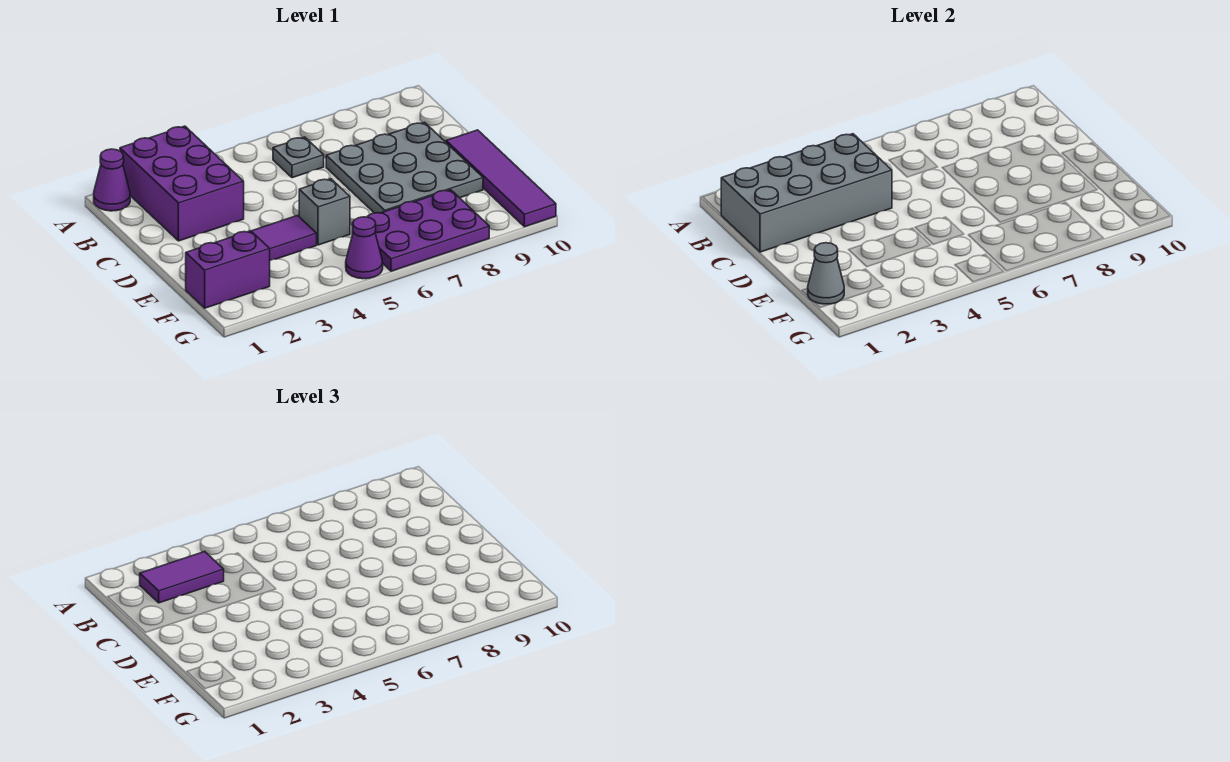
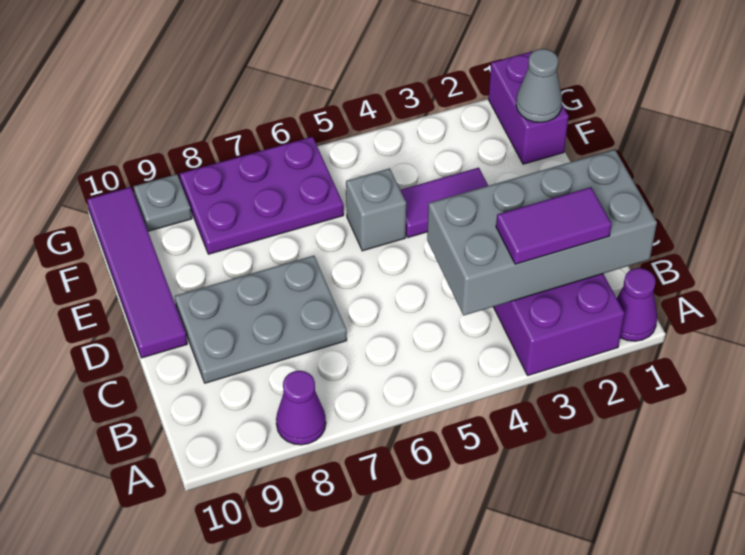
grey 1x1 plate [273,137,324,178] -> grey 1x1 plate moved to [133,174,192,231]
grey 3x3 plate [326,122,483,213] -> grey 2x3 plate [175,256,347,383]
purple 1x2 brick [186,231,270,308] -> purple 1x2 brick turned to [488,52,569,164]
purple 1x1 cone [346,217,383,279] -> purple 1x1 cone moved to [276,371,326,445]

